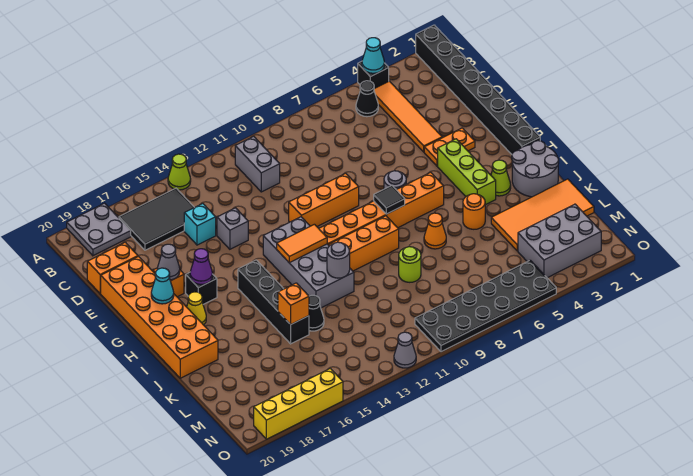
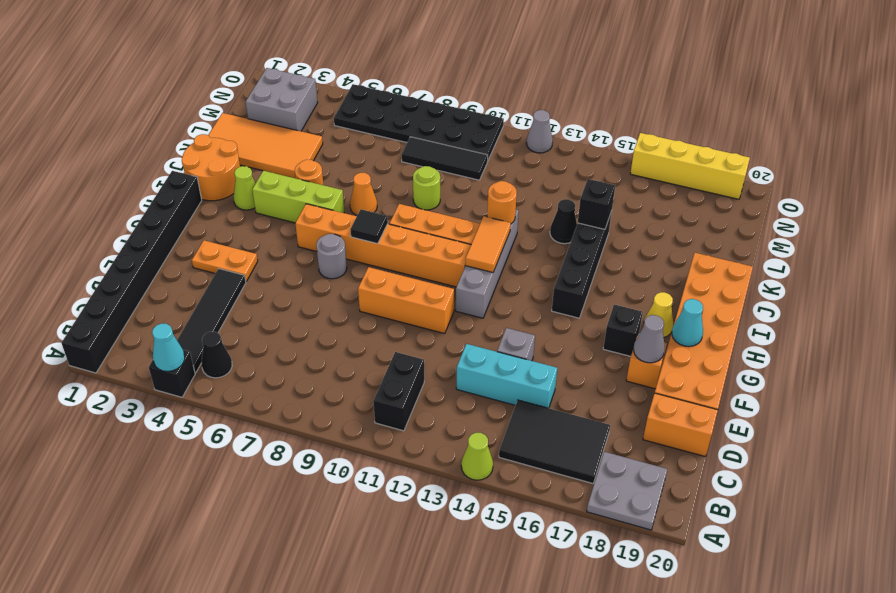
orange 1x4 tile [374,81,442,152] -> black 1x4 tile [177,269,246,373]
grey 1x2 brick [235,136,280,192] -> black 1x2 brick [373,352,424,431]
cyan 1x1 brick [184,204,216,245] -> cyan 1x3 brick [456,344,557,408]
lime 1x3 brick [438,139,496,205] -> lime 1x3 brick turned to [252,171,344,223]
grey 2x4 brick [263,217,354,308] -> grey 1x4 brick [456,210,519,318]
purple 1x1 cone [190,249,212,284] -> none
orange 1x2 tile [277,224,327,263] -> orange 1x2 tile turned to [465,216,511,272]
grey 2x2 round brick [512,141,559,197] -> orange 2x2 round brick [182,134,240,201]
grey 1x1 round brick [327,242,350,278] -> orange 1x1 round brick [487,181,517,224]
orange 1x1 brick [278,283,309,325] -> black 1x1 brick [578,179,615,229]
grey 2x3 brick [518,204,601,278] -> grey 2x2 brick [246,68,318,131]
none -> black 1x3 tile [402,137,488,180]

